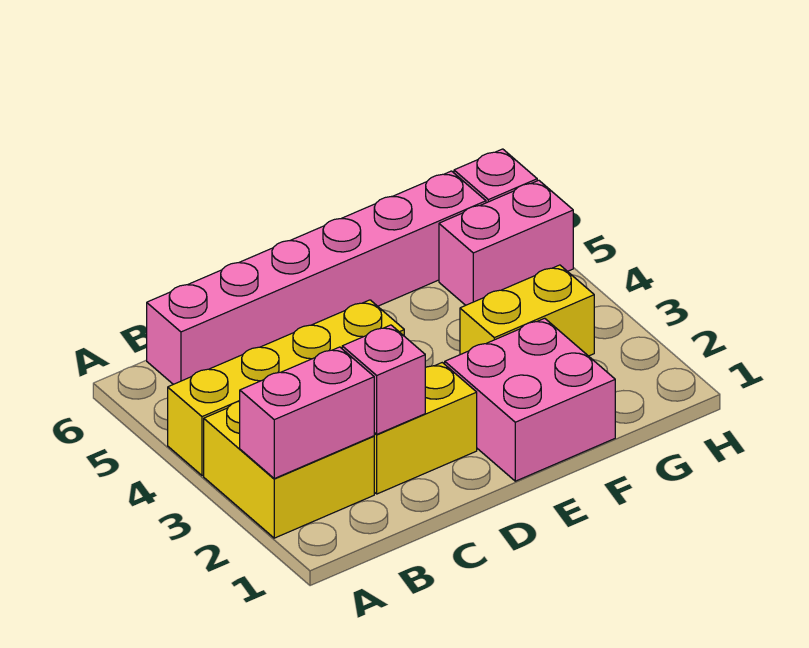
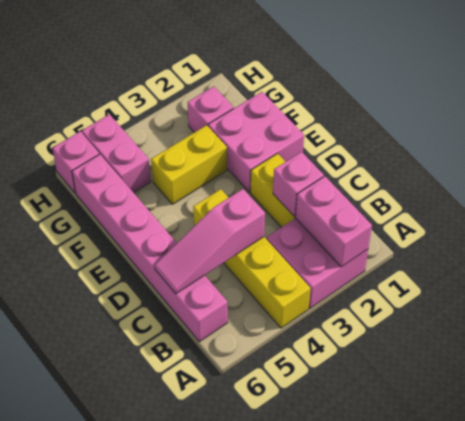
yellow 2x2 brick [204,401,374,538] -> pink 2x2 brick [267,218,368,308]
none -> pink 1x3 slope [155,189,265,294]
yellow 1x2 brick [460,265,594,356] -> yellow 1x2 brick turned to [151,125,227,204]
none -> pink 1x1 brick [188,86,234,132]

